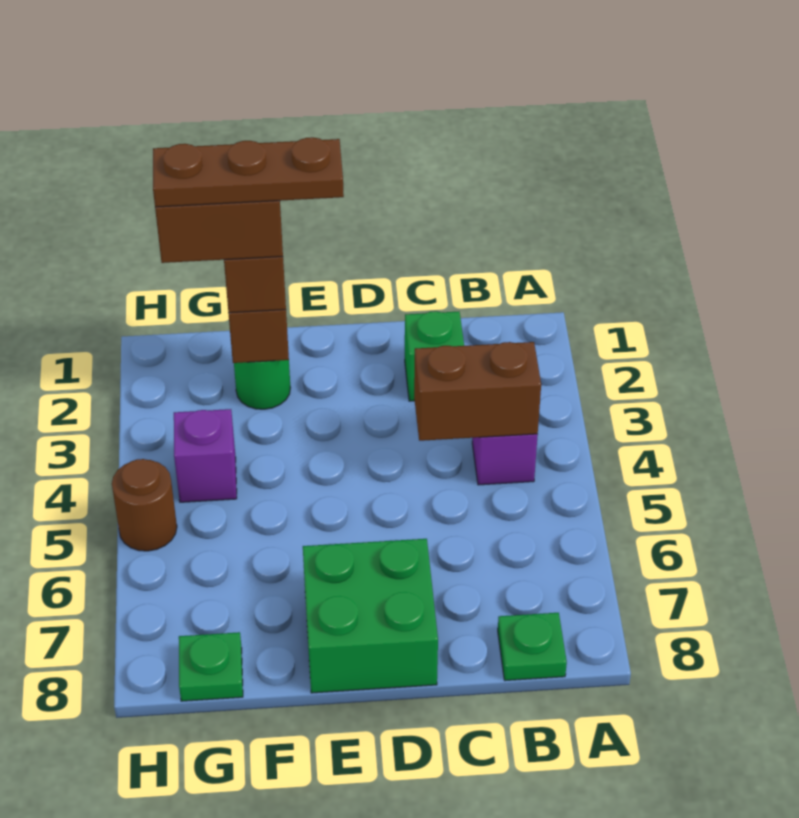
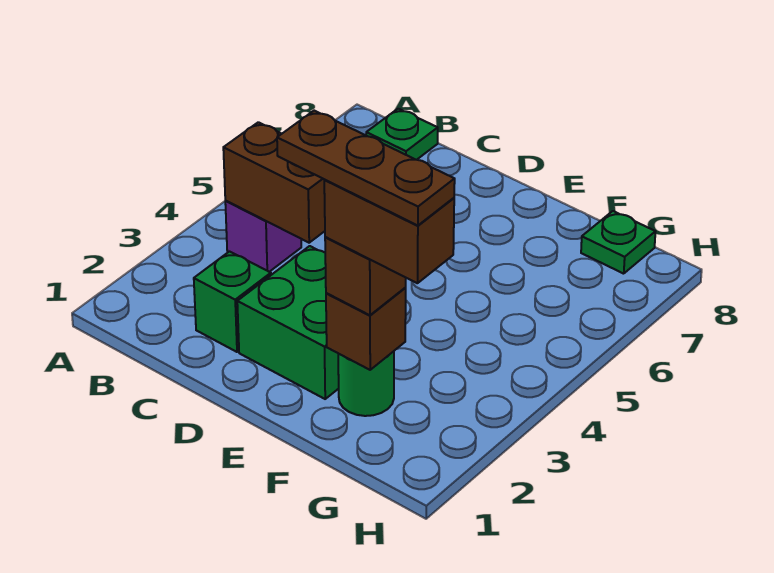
green 2x2 brick [303,539,438,693] -> green 2x2 brick moved to [237,246,339,399]
purple 1x1 brick [174,409,237,502] -> none
brown 1x1 round brick [112,459,177,551] -> none

